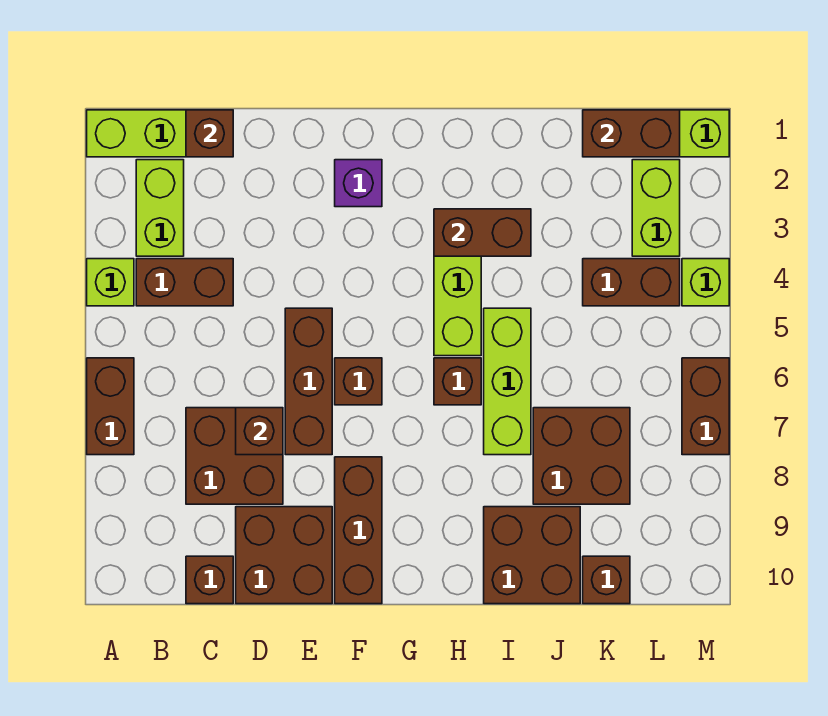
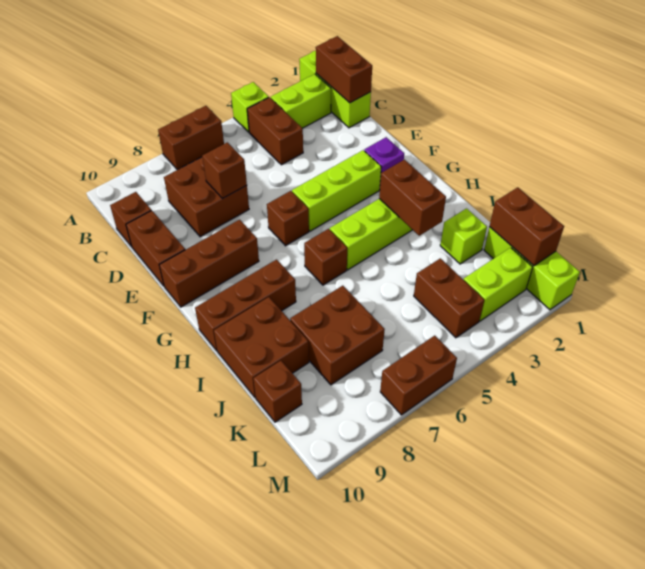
brown 1x1 brick [186,110,233,157] -> brown 1x2 brick [316,36,372,103]
brown 2x2 brick [236,507,332,604] -> brown 1x2 brick [126,210,185,286]
brown 1x3 brick [285,308,332,455] -> brown 1x3 brick moved to [195,260,296,351]
lime 1x3 brick [484,308,531,455] -> lime 1x3 brick moved to [292,150,381,231]
lime 1x1 brick [682,259,729,306] -> lime 1x1 brick moved to [440,209,487,264]

